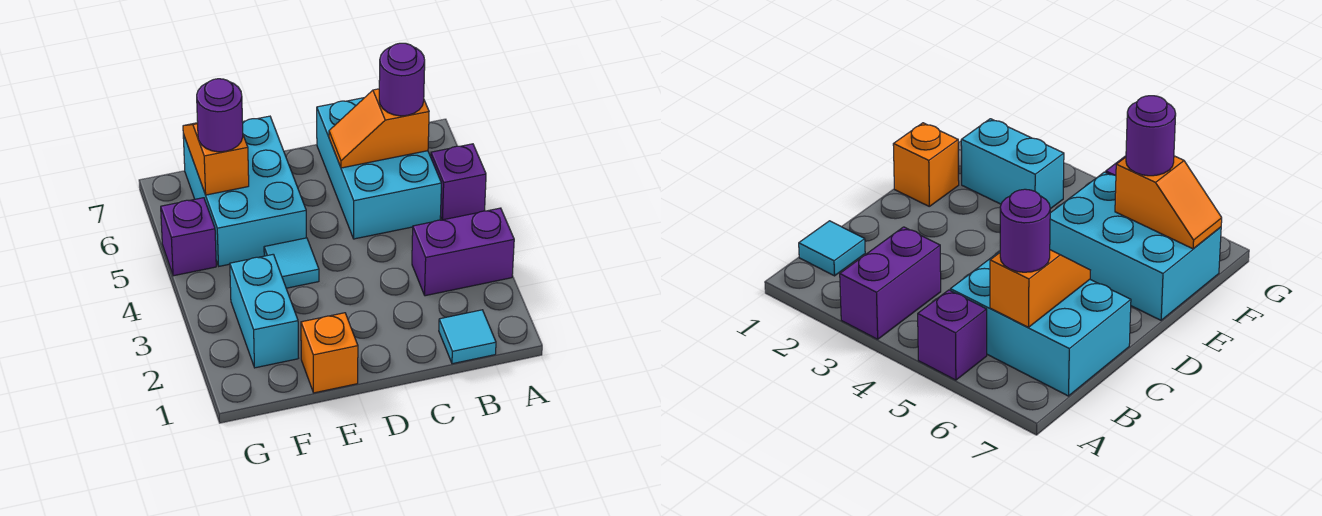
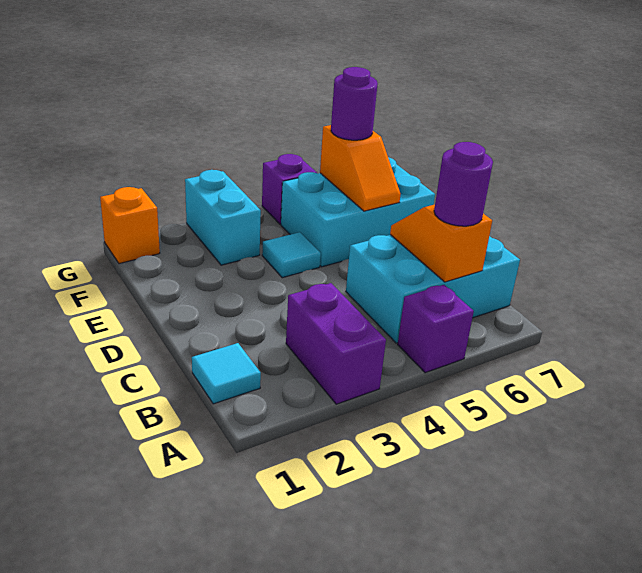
orange 1x1 brick [301,313,358,393] -> orange 1x1 brick moved to [100,187,160,263]
cyan 1x2 brick [230,254,298,368] -> cyan 1x2 brick turned to [185,170,261,265]
orange 1x2 slope [183,123,249,195] -> orange 1x2 slope turned to [320,125,401,211]

